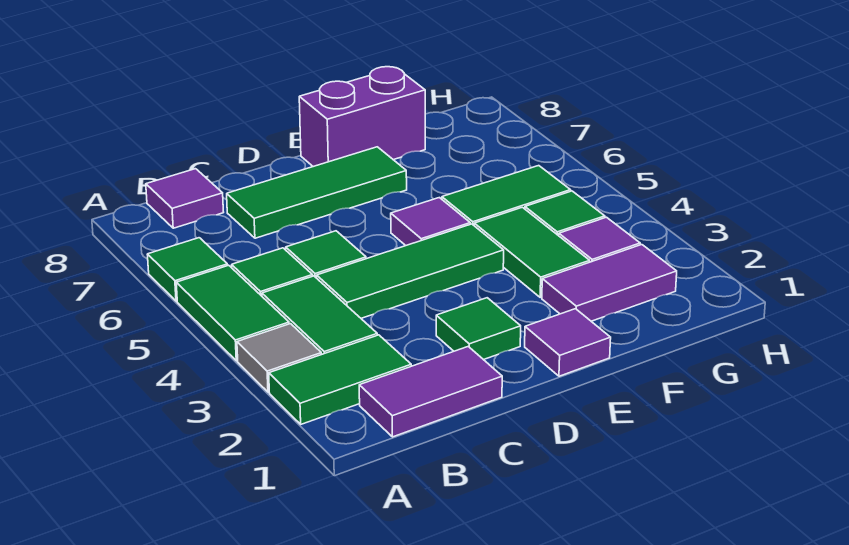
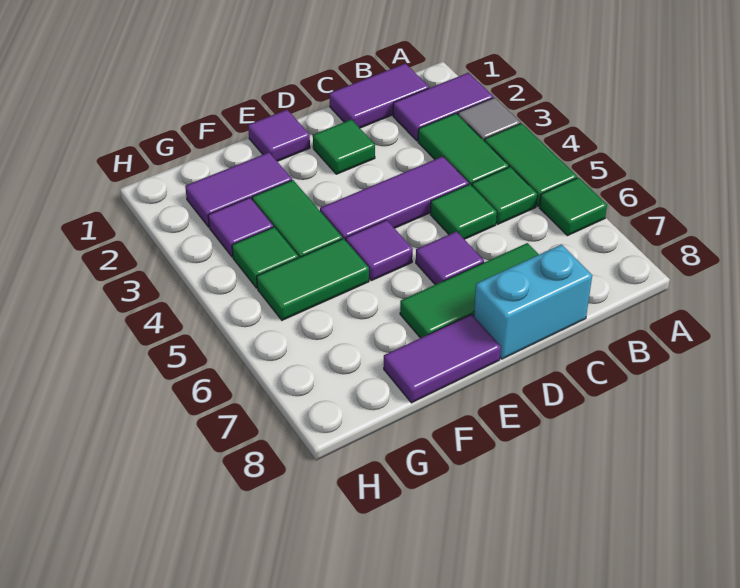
green 1x2 tile [269,335,411,424] -> purple 1x2 tile [393,73,493,141]
purple 1x1 tile [146,169,224,228] -> purple 1x1 tile moved to [416,231,484,285]
green 1x3 tile [317,224,504,318] -> purple 1x3 tile [320,156,469,240]
none -> cyan 1x2 brick [474,245,592,359]
purple 1x2 brick [299,67,425,167] -> purple 1x2 tile [384,314,501,403]

